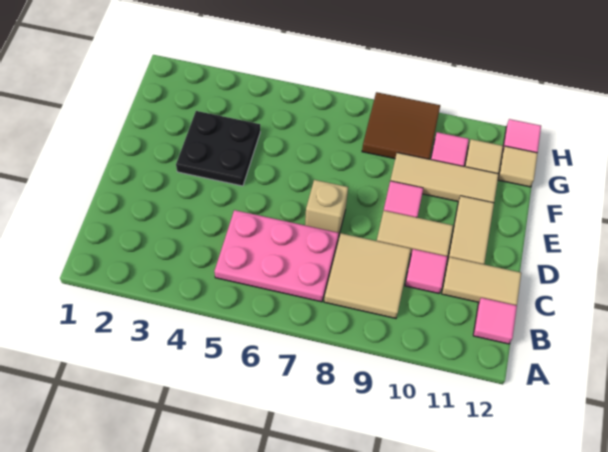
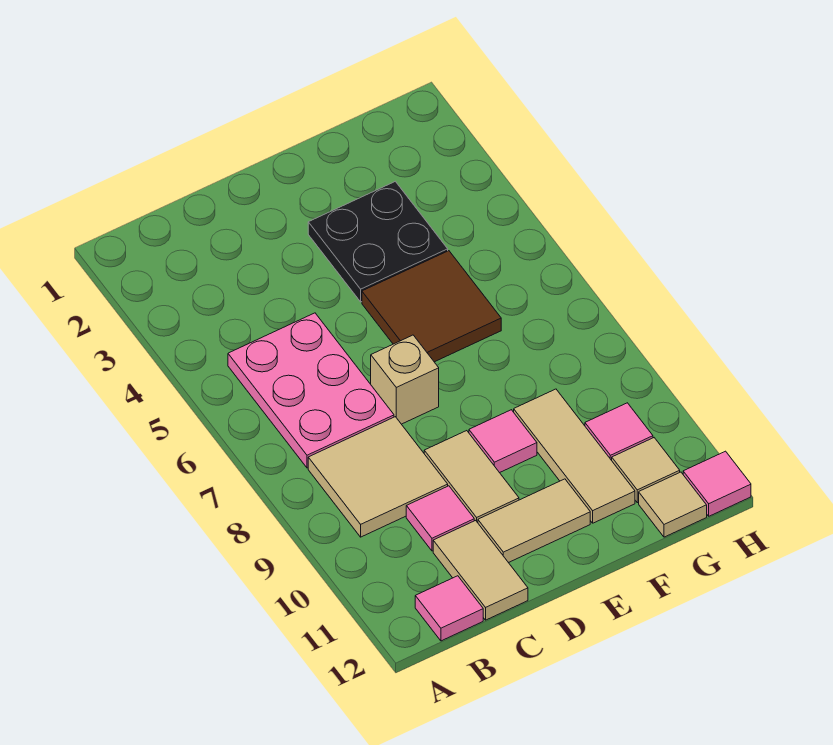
brown 2x2 tile [362,92,440,159] -> brown 2x2 tile moved to [362,251,501,362]

